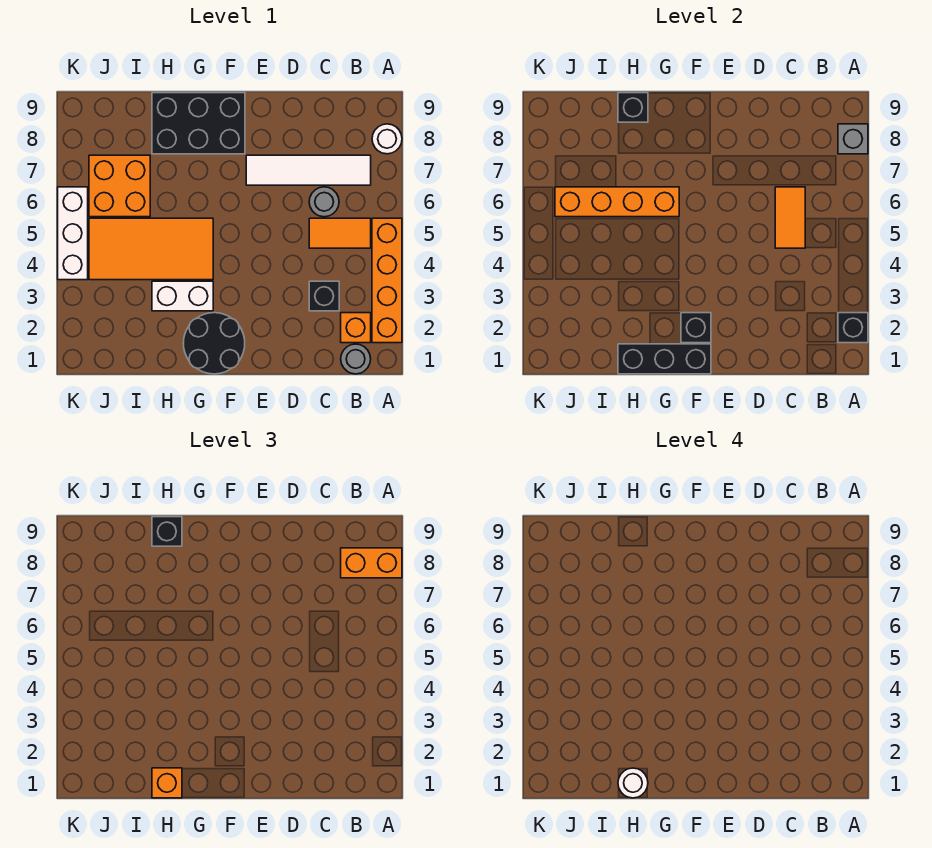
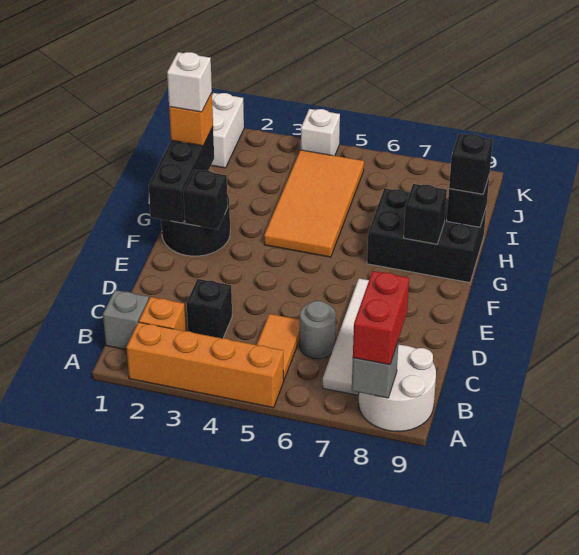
black 1x1 brick [838,313,868,343] -> black 1x1 brick moved to [404,184,447,244]
white 1x1 round brick [372,124,402,154] -> white 2x2 round brick [359,345,436,431]
orange 1x2 brick [341,548,402,578] -> red 1x2 brick [353,271,409,365]
grey 1x1 round brick [341,344,371,374] -> grey 1x1 brick [103,290,149,350]
orange 1x2 tile [775,187,805,248] -> none
black 2x3 brick [152,93,245,154] -> black 2x3 brick turned to [367,188,486,283]
white 1x2 brick [152,281,213,311] -> white 1x2 brick moved to [211,93,244,168]
orange 1x4 brick [555,187,679,217] -> none
white 1x1 round brick [618,768,648,798] -> white 1x1 brick [167,52,212,112]
orange 2x2 brick [89,155,150,217] -> none
white 1x3 brick [58,187,88,280] -> white 1x1 brick [301,109,340,156]

